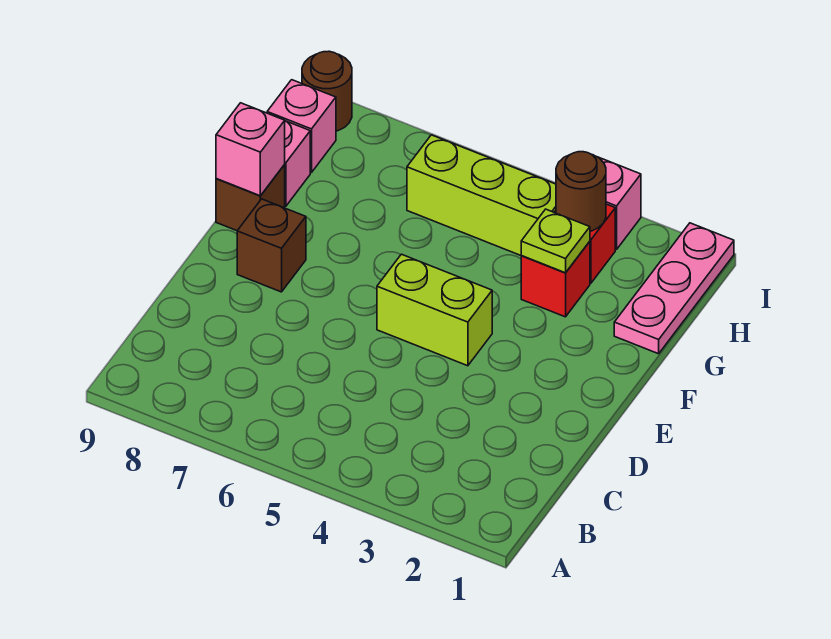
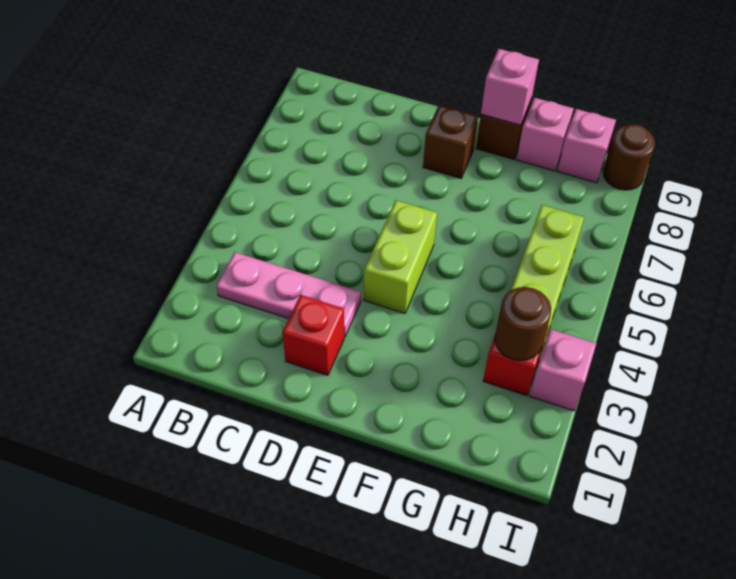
pink 1x3 plate [614,223,734,354] -> pink 1x3 plate moved to [216,252,361,337]
red 1x1 brick [521,241,590,317] -> red 1x1 brick moved to [282,295,344,375]
lime 1x1 plate [521,209,590,273] -> none

